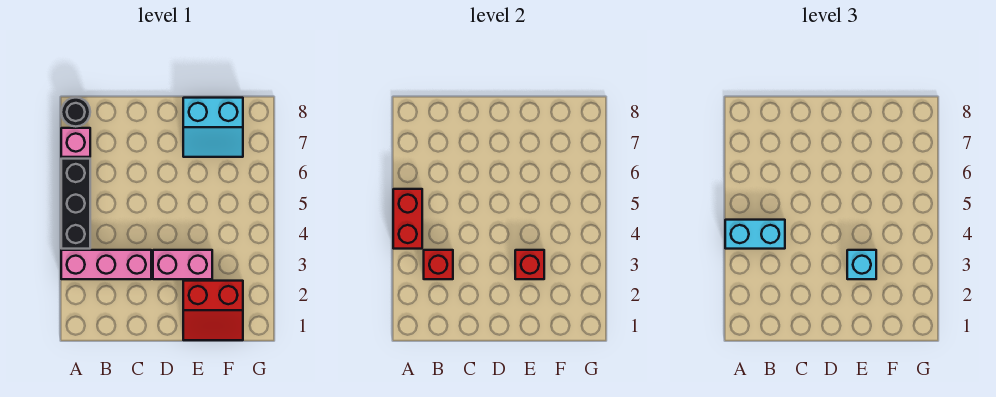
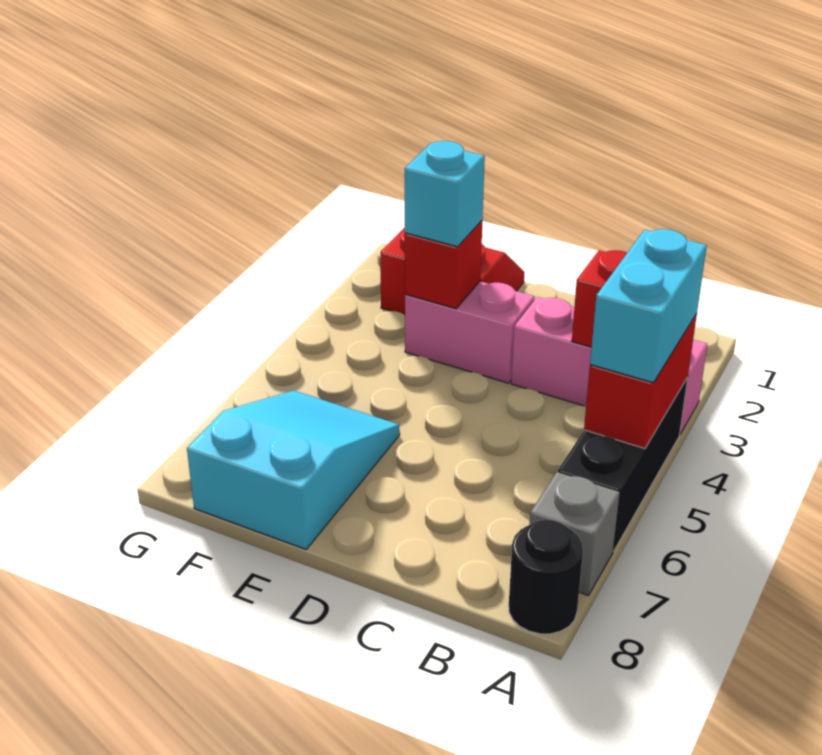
cyan 1x2 brick [725,220,785,249] -> cyan 1x2 brick turned to [590,229,707,383]
pink 1x1 brick [61,128,90,157] -> grey 1x1 brick [530,472,620,596]
cyan 2x2 slope [183,98,243,157] -> cyan 2x3 slope [187,391,400,549]

